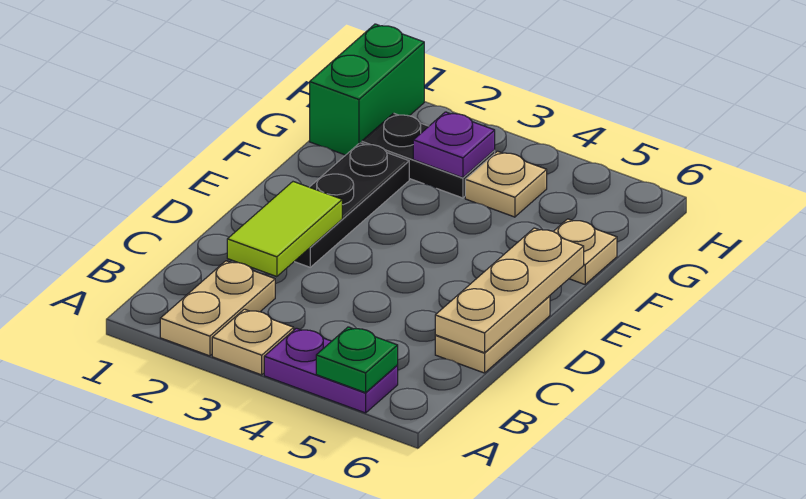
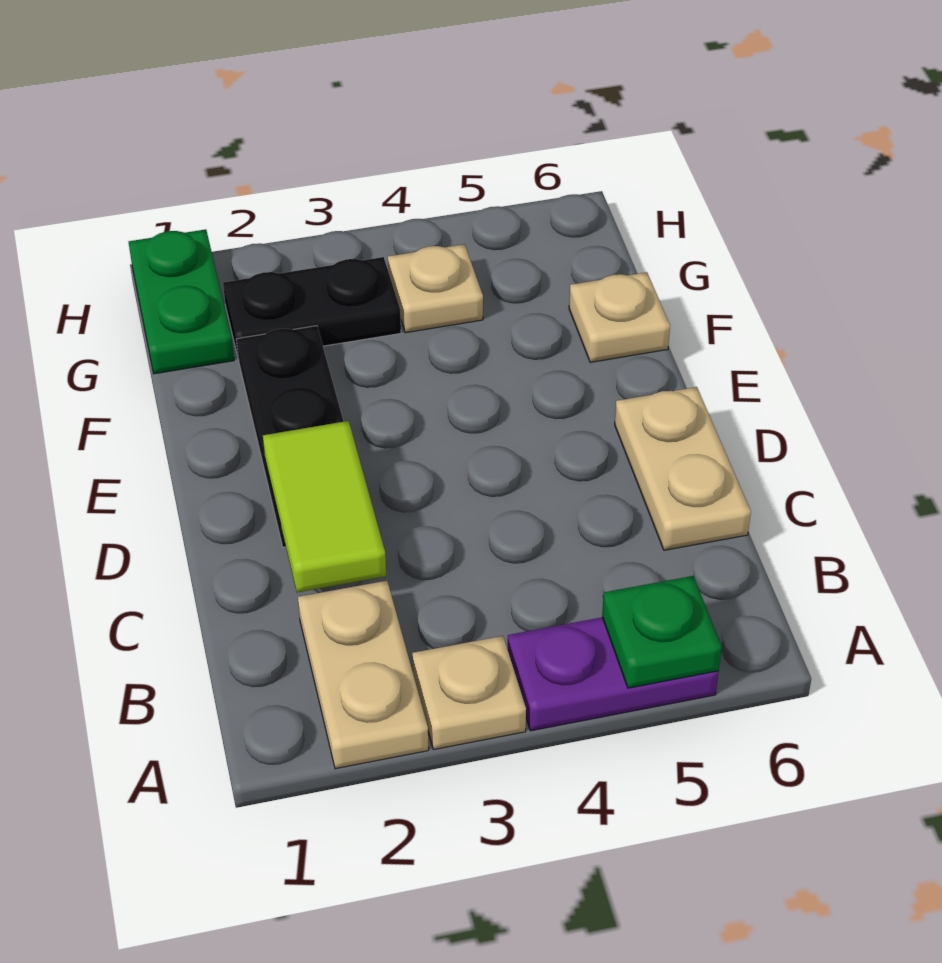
tan 1x3 plate [435,228,584,353] -> none
green 1x2 brick [310,24,424,155] -> green 1x2 plate [129,229,234,374]
purple 1x1 plate [413,112,495,178] -> none

